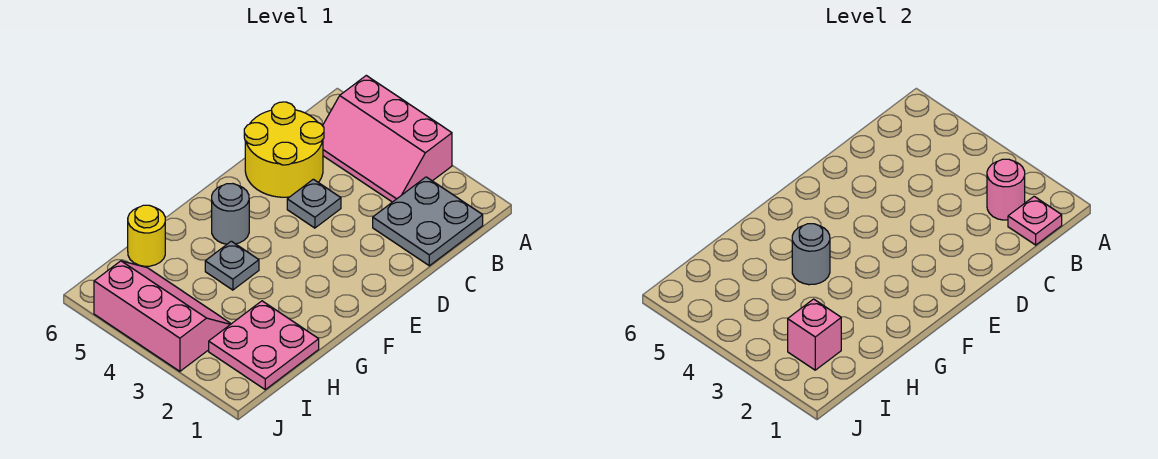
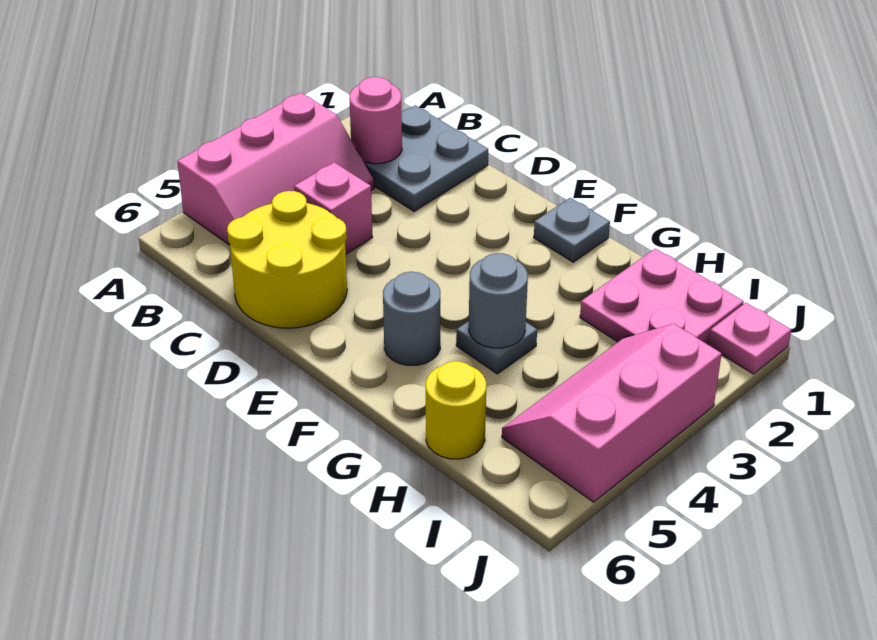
pink 1x1 plate [1008,196,1062,245] -> pink 1x1 plate moved to [709,303,791,374]
grey 1x1 plate [287,179,341,228] -> grey 1x1 plate moved to [534,198,610,262]
pink 1x1 brick [788,299,841,370] -> pink 1x1 brick moved to [294,162,373,254]

